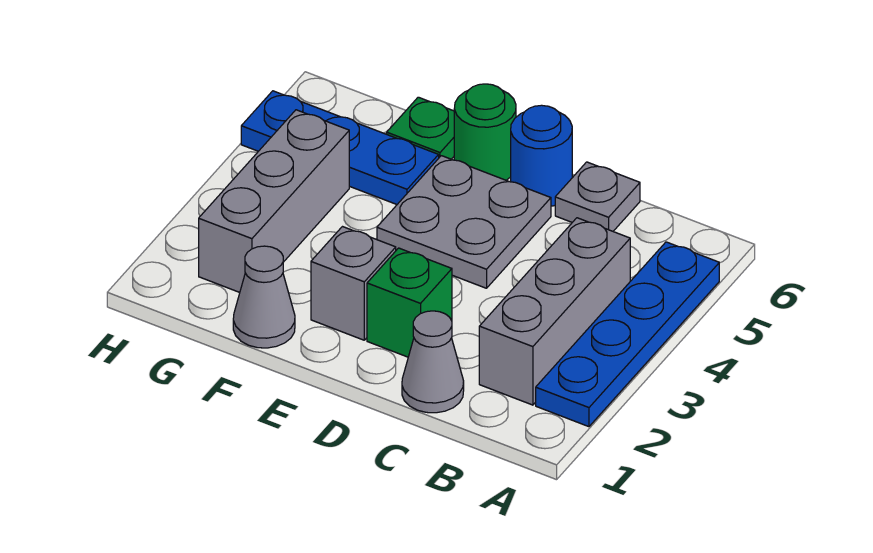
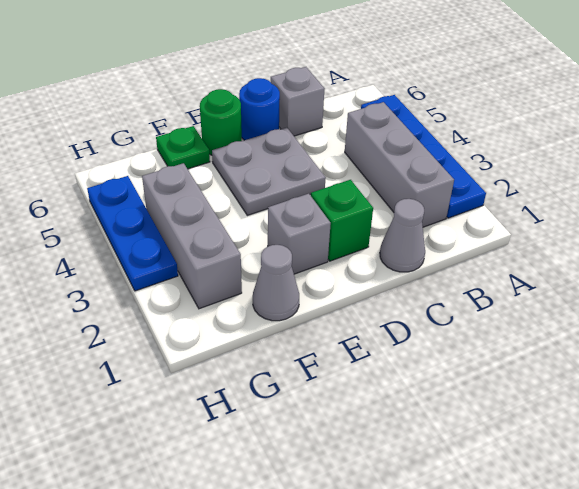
grey 1x1 plate [555,162,640,231] -> grey 1x1 brick [271,67,325,136]
blue 1x3 plate [241,91,439,204] -> blue 1x3 plate turned to [87,176,178,291]

